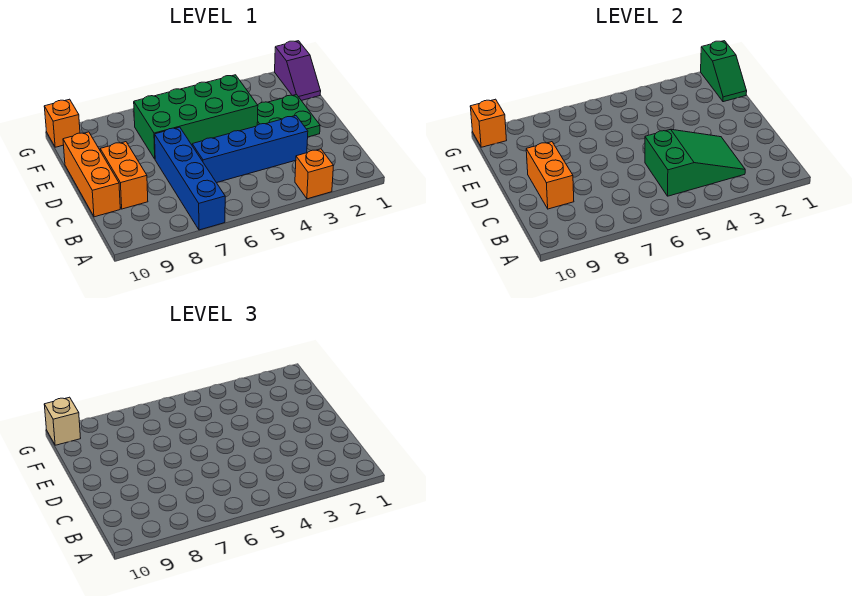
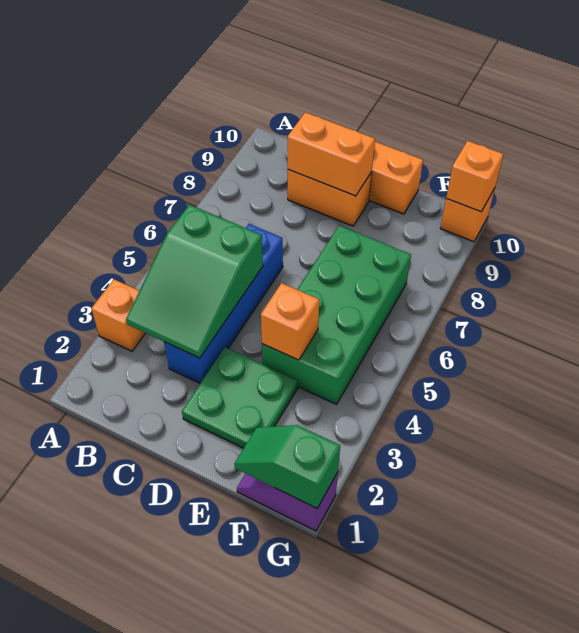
blue 1x4 brick [155,127,225,230] -> none
none -> orange 1x1 brick [261,283,319,360]
tan 1x1 brick [44,397,81,445] -> none

